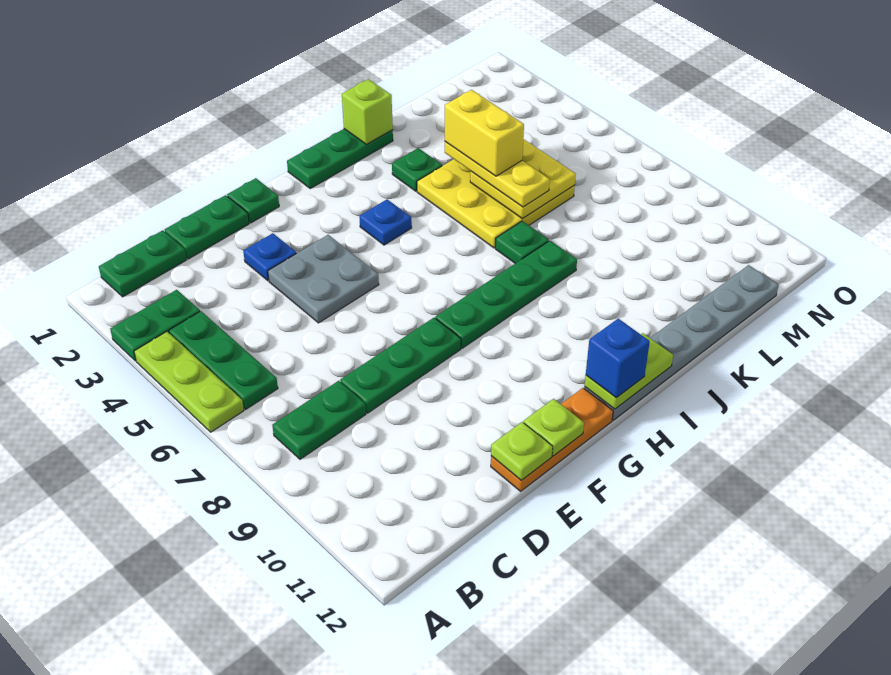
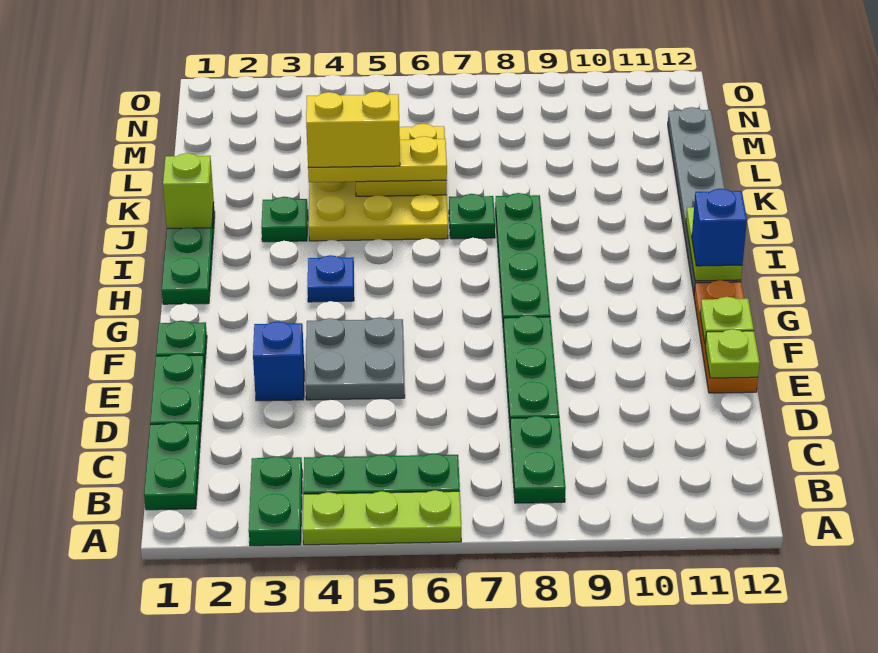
blue 1x1 plate [243,233,296,281] -> blue 1x1 brick [253,321,304,401]

